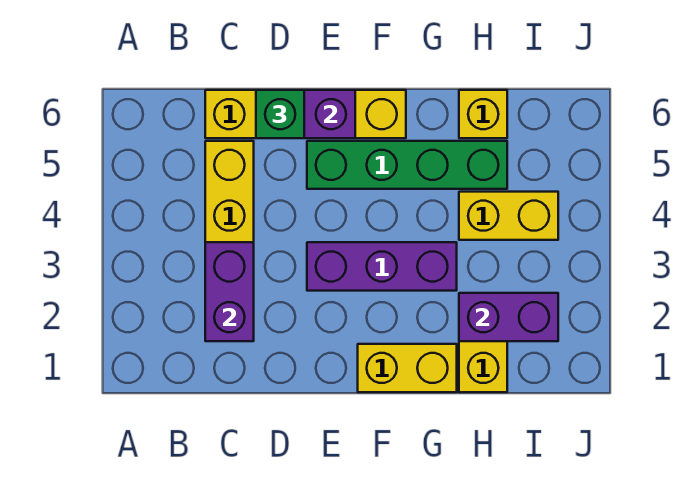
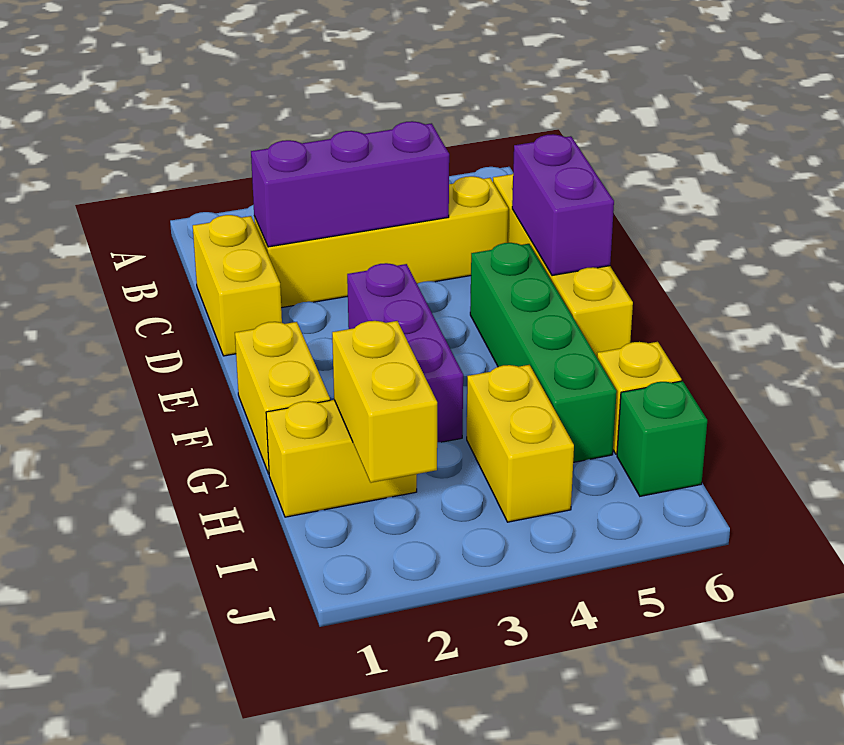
none -> yellow 1x2 brick [193,215,282,356]
purple 1x2 brick [205,242,254,341] -> purple 1x3 brick [251,121,449,247]
green 1x1 brick [256,90,304,138] -> green 1x1 brick moved to [617,381,707,496]
purple 1x2 brick [459,293,558,341] -> yellow 1x2 brick [332,321,437,483]

